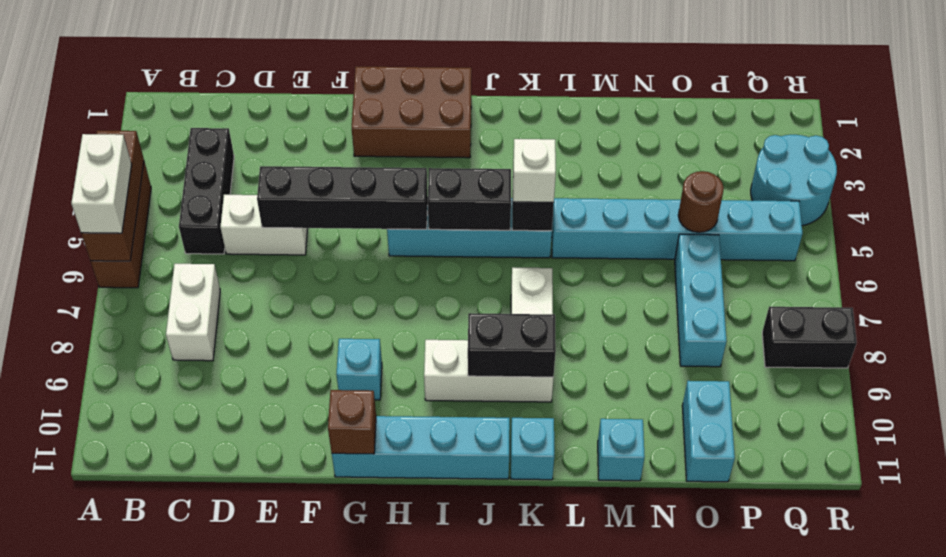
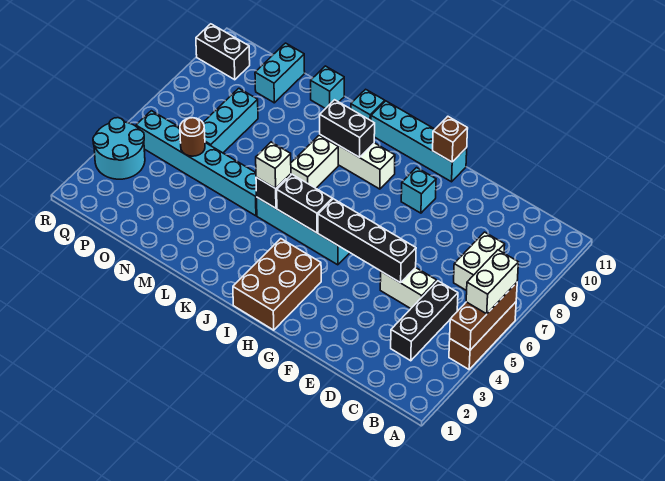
brown 2x3 brick [352,67,471,158] -> brown 2x3 brick turned to [233,239,321,330]
black 1x2 brick [762,307,857,368] -> black 1x2 brick moved to [196,24,250,80]

